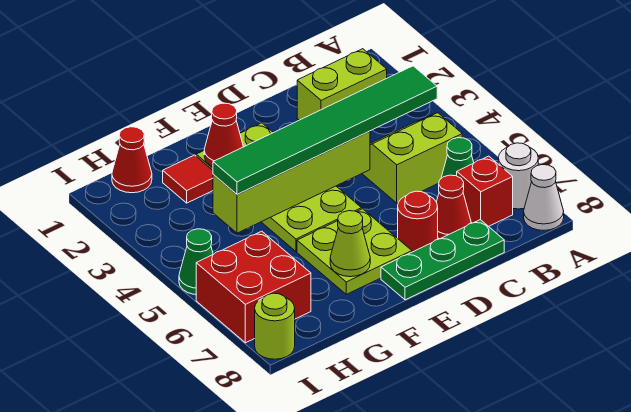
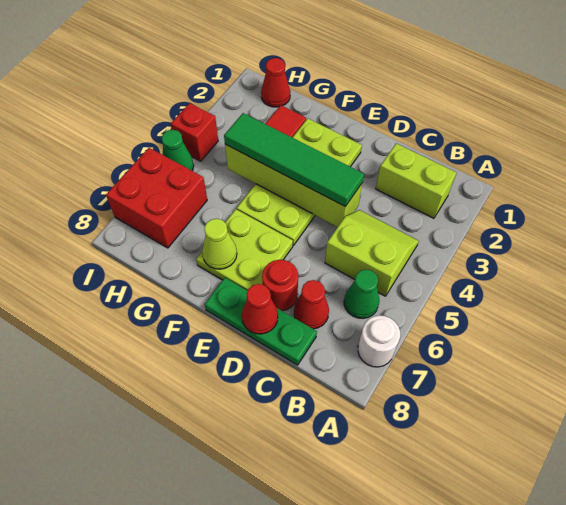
white 1x1 cone [524,165,564,230] -> none
green 1x6 tile [213,66,437,195] -> green 1x4 tile [224,113,364,206]
red 1x1 brick [457,156,513,226] -> red 1x1 brick moved to [171,103,218,161]
red 1x1 cone [204,103,243,167] -> red 1x1 cone moved to [242,284,278,334]
lime 1x1 round brick [255,293,295,359] -> none

